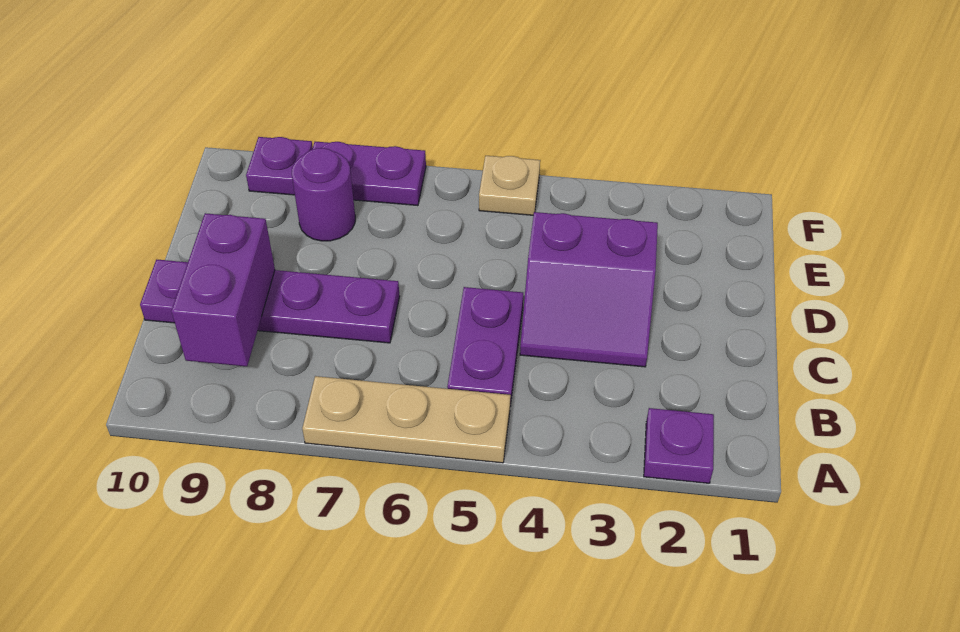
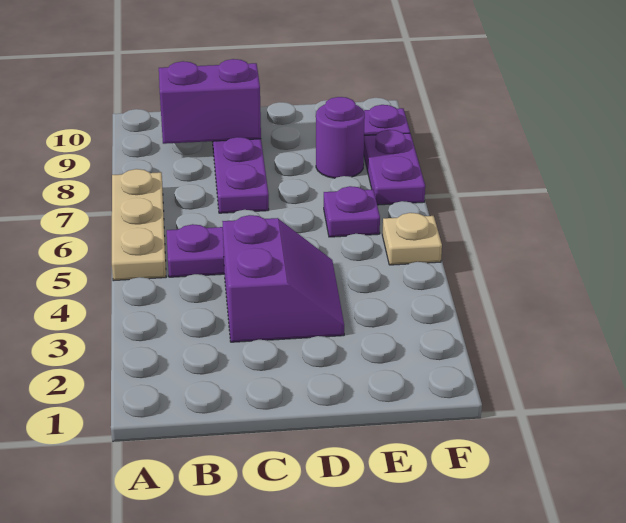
purple 1x1 plate [644,408,714,483] -> purple 1x1 plate moved to [324,186,380,237]
purple 2x2 slope [520,212,658,367] -> purple 2x2 slope turned to [222,215,344,342]

